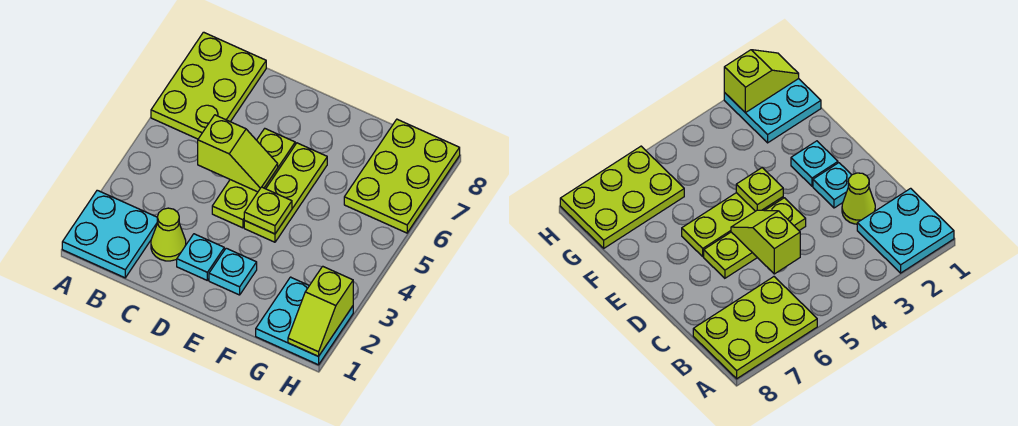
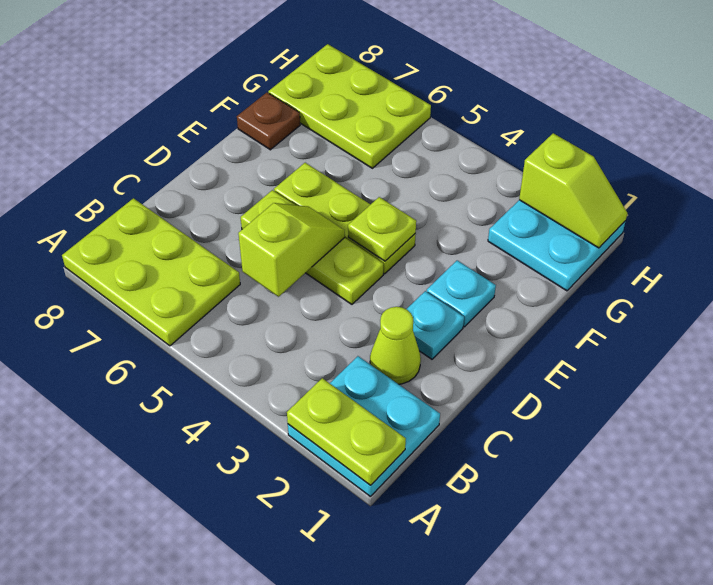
none -> lime 1x2 plate [287,378,406,485]
none -> brown 1x1 plate [237,93,300,150]

